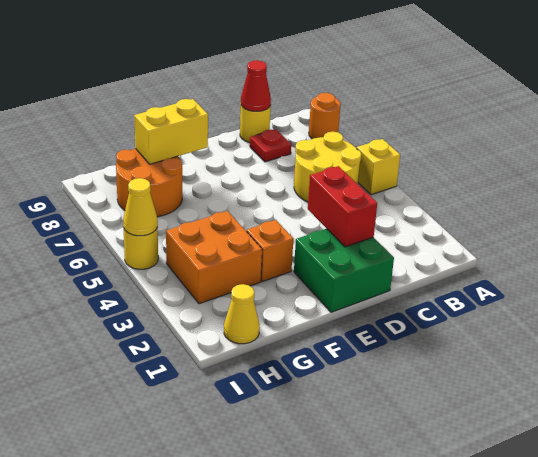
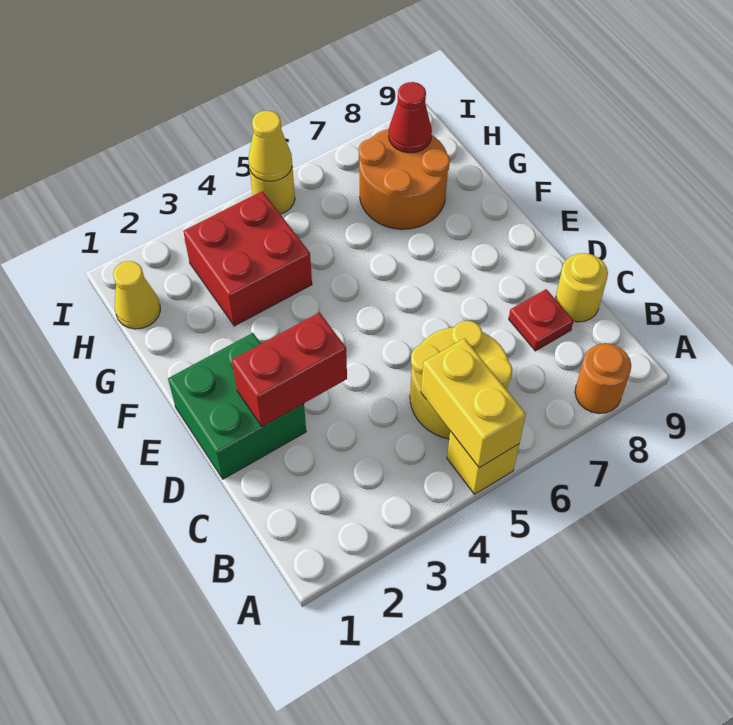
red 1x1 cone [241,60,271,111] -> red 1x1 cone moved to [389,82,432,153]
orange 1x1 brick [246,220,293,282] -> none
yellow 1x2 brick [134,99,208,164] -> yellow 1x2 brick moved to [421,338,526,468]
orange 2x2 brick [166,211,262,304] -> red 2x2 brick [183,191,312,326]

